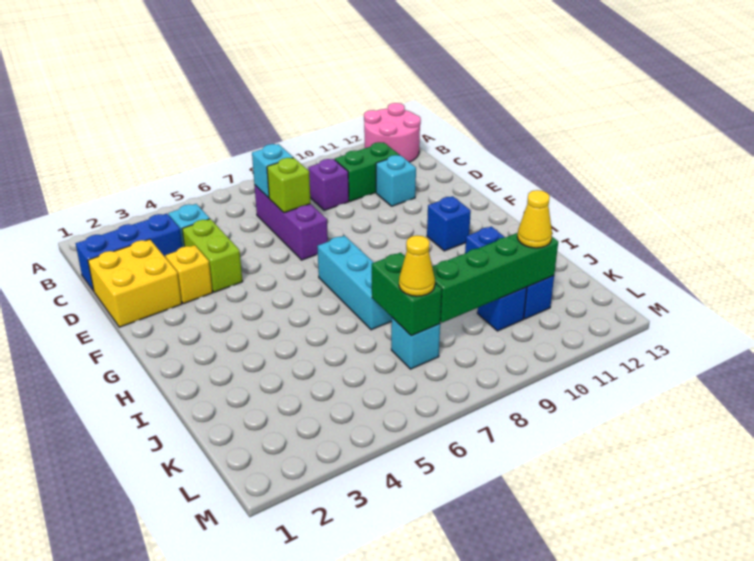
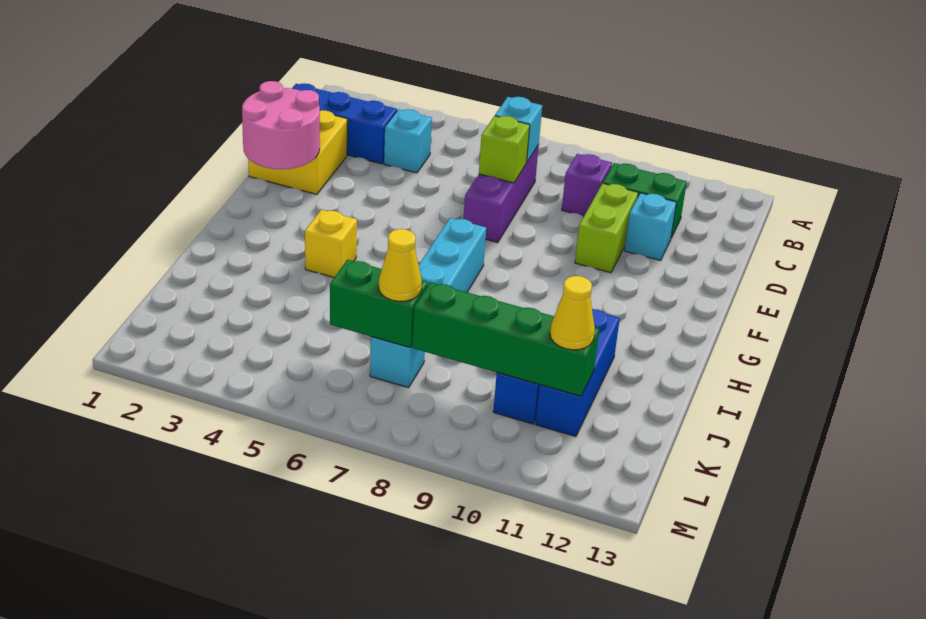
pink 2x2 round brick [364,103,421,162] -> pink 2x2 round brick moved to [242,81,320,169]
lime 1x2 brick [182,219,243,292] -> lime 1x2 brick moved to [575,183,638,273]
yellow 1x1 brick [165,245,213,304] -> yellow 1x1 brick moved to [305,210,357,277]
blue 1x1 brick [427,196,471,251] -> none
green 1x2 brick [372,253,442,336] -> green 1x2 brick turned to [330,260,428,348]

